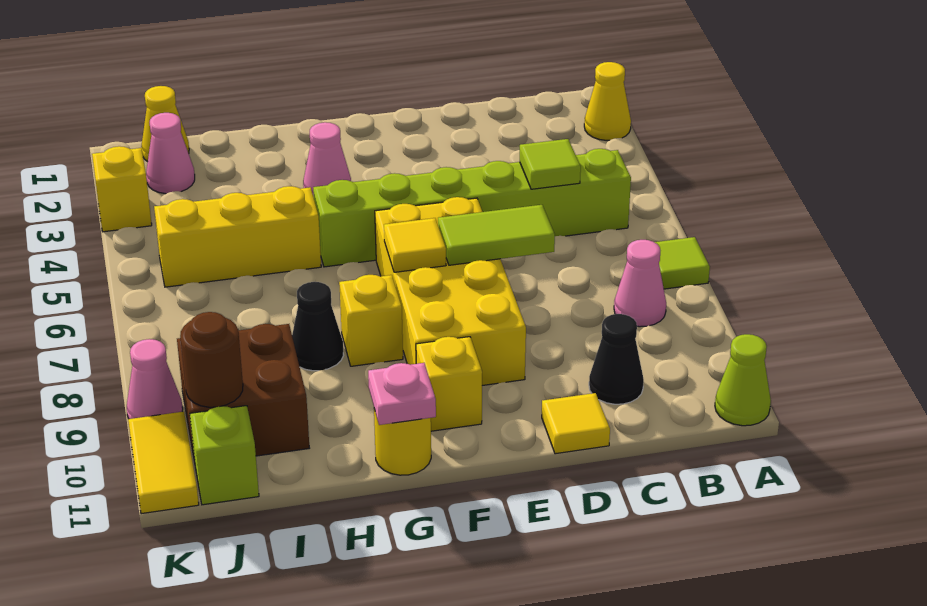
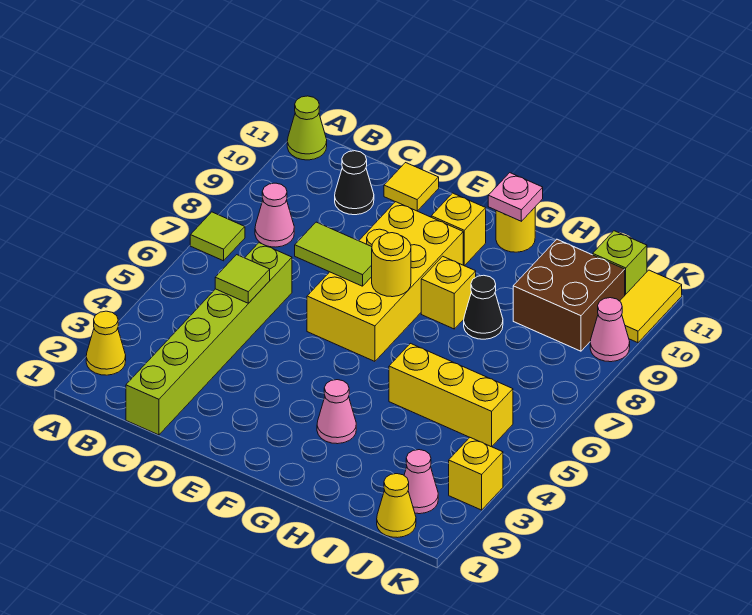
lime 1x6 brick [313,149,631,267] -> lime 1x6 brick turned to [126,243,292,435]
yellow 1x1 tile [384,218,446,272] -> yellow 1x1 round brick [372,233,411,297]
brown 1x1 round brick [180,312,243,407] -> none

